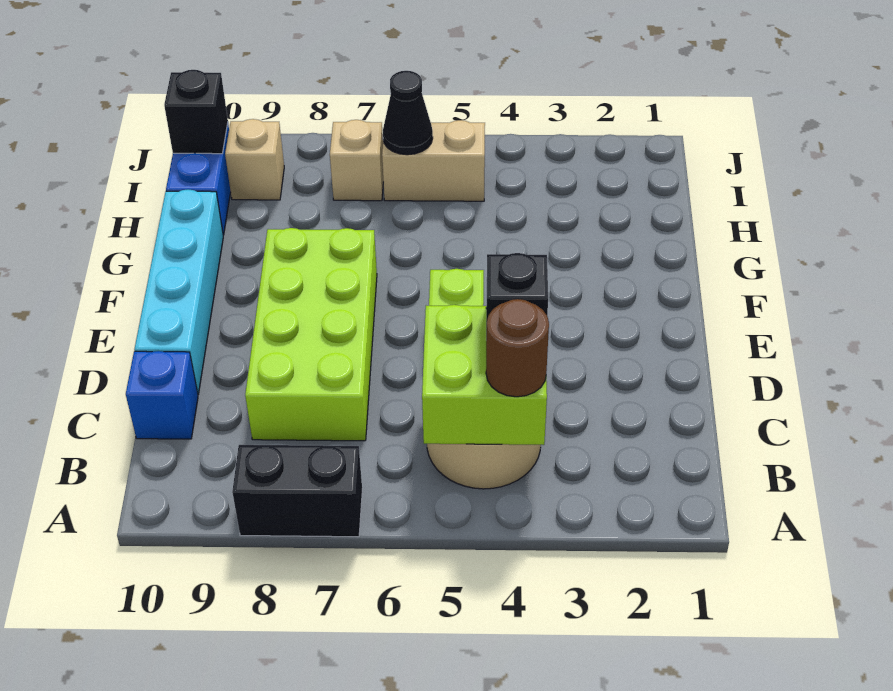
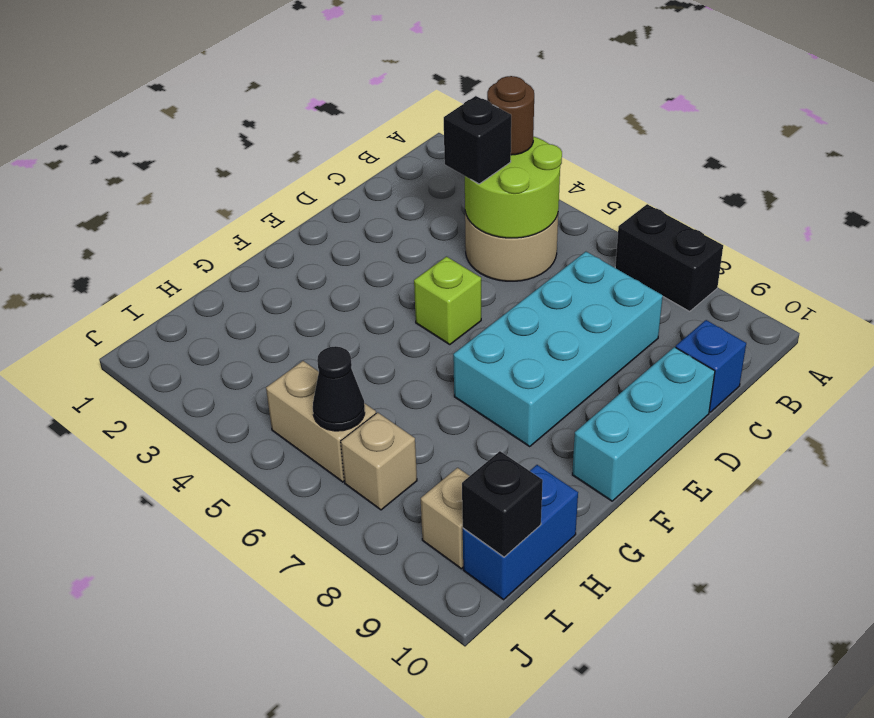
lime 2x2 brick [422,305,547,445] -> lime 2x2 round brick [465,136,562,238]
lime 2x4 brick [245,228,377,441] -> cyan 2x4 brick [453,252,663,446]
cyan 1x4 brick [134,189,223,394] -> cyan 1x3 brick [572,347,715,501]

